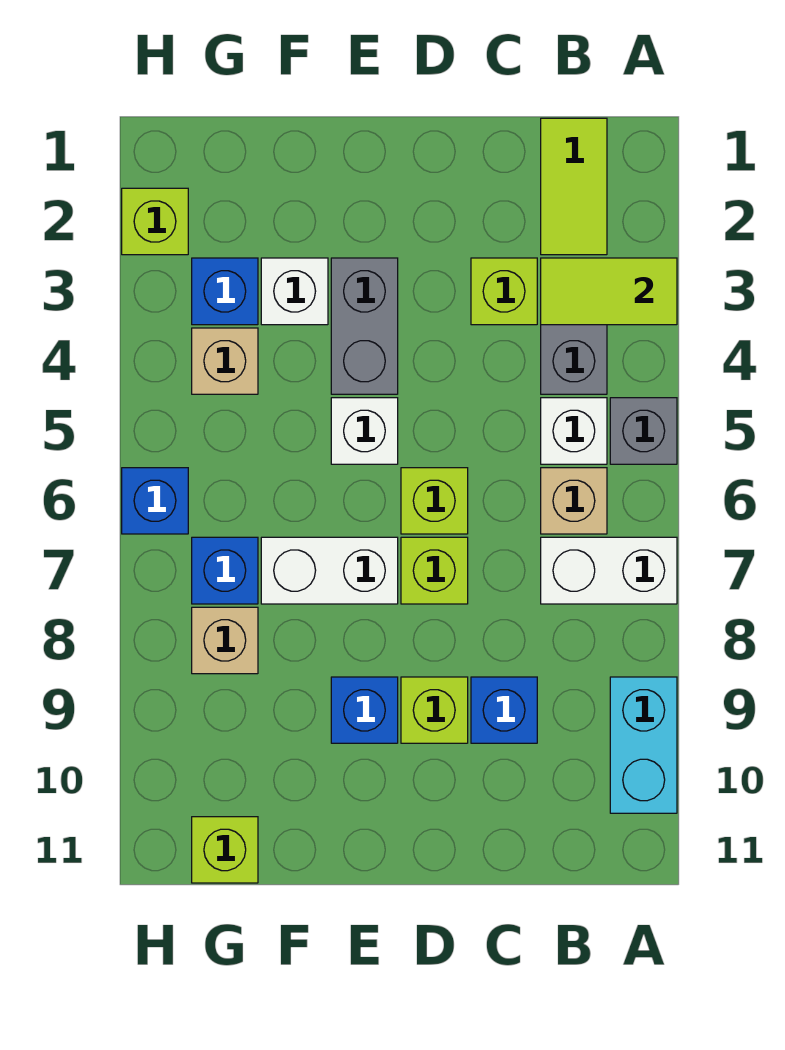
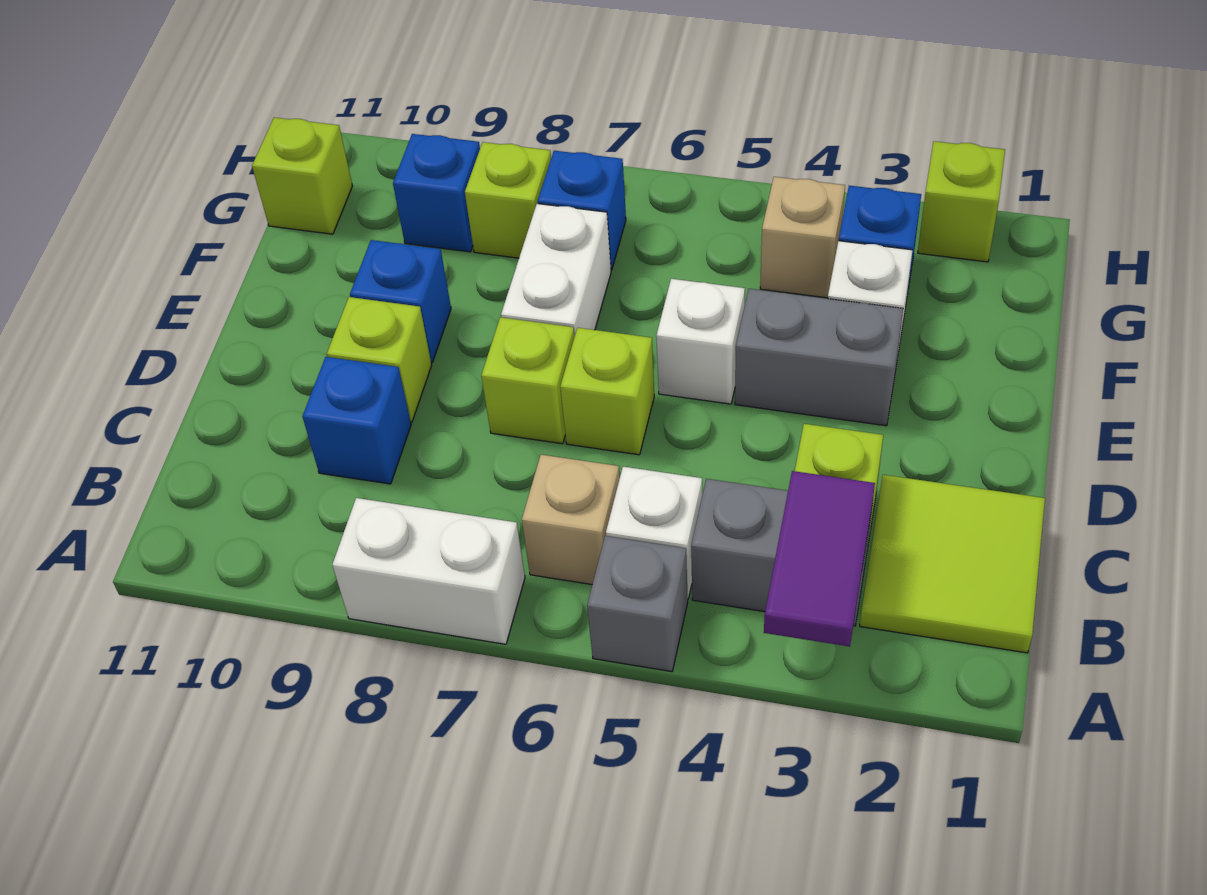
lime 1x2 tile [541,258,677,325] -> purple 1x2 tile [764,471,875,647]
white 1x2 brick [541,537,677,604] -> white 1x2 brick turned to [332,498,525,644]
cyan 1x2 brick [610,677,677,813] -> none
lime 1x2 tile [541,118,607,255] -> lime 2x2 tile [860,475,1045,653]
tan 1x1 brick [192,607,258,674] -> lime 1x1 brick [465,142,551,258]
blue 1x1 brick [122,468,188,534] -> blue 1x1 brick moved to [393,134,480,252]

